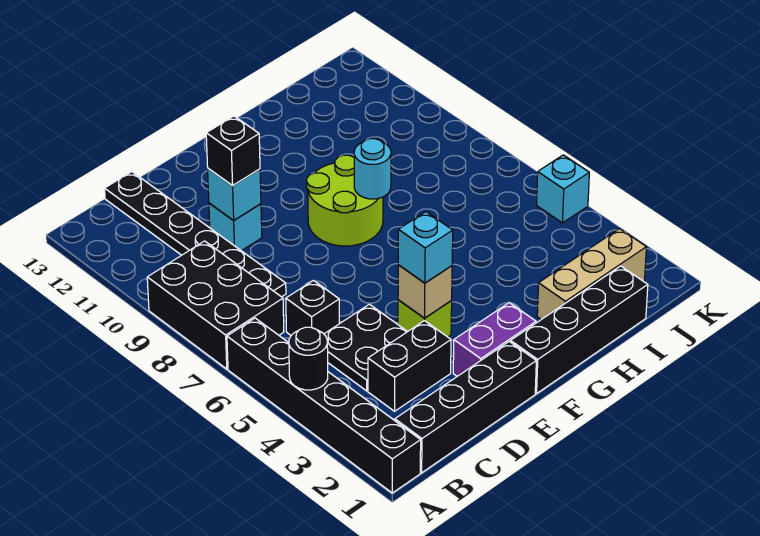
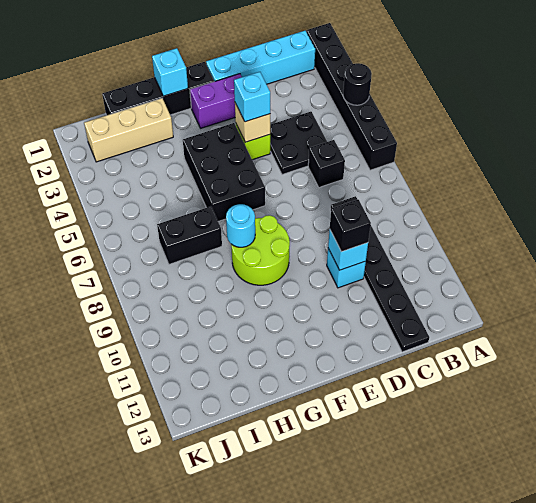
black 2x3 brick [147,241,284,369] -> black 2x3 brick moved to [183,123,265,221]
black 1x4 brick [395,342,536,473] -> cyan 1x4 brick [206,31,315,84]
black 1x2 brick [368,321,451,411] -> black 1x2 brick moved to [157,206,222,264]
cyan 1x1 brick [537,155,589,223] -> cyan 1x1 brick moved to [152,48,188,96]

